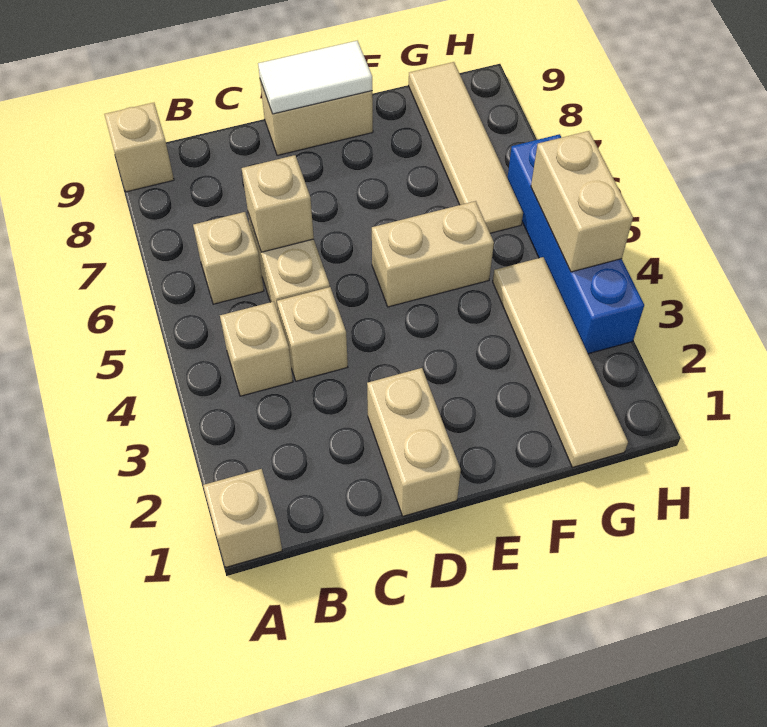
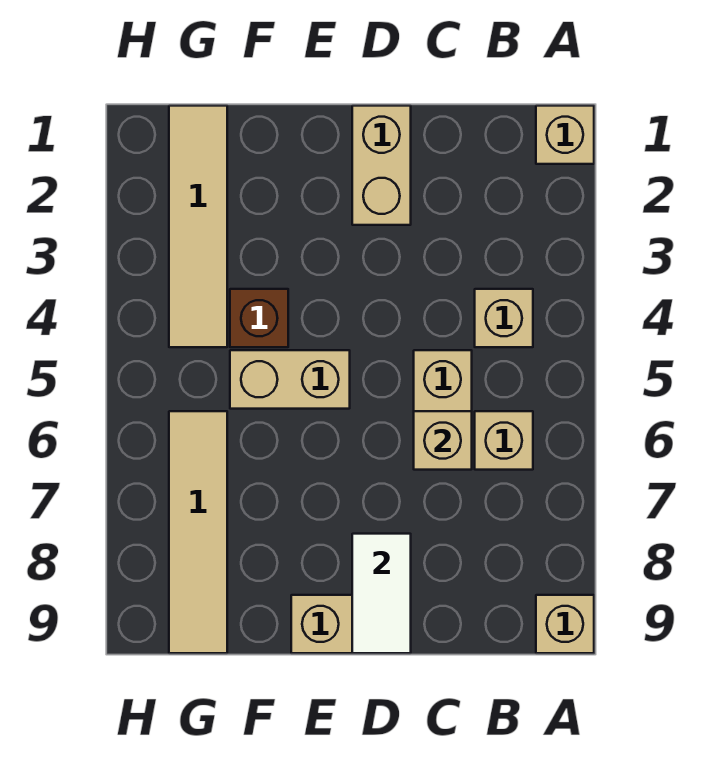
tan 1x1 brick [277,287,348,381] -> none
white 1x2 tile [258,41,372,114] -> white 1x2 tile turned to [352,534,411,653]
none -> brown 1x1 brick [230,289,288,347]
blue 1x4 brick [508,134,644,354] -> none
tan 1x2 brick [531,131,633,272] -> none

